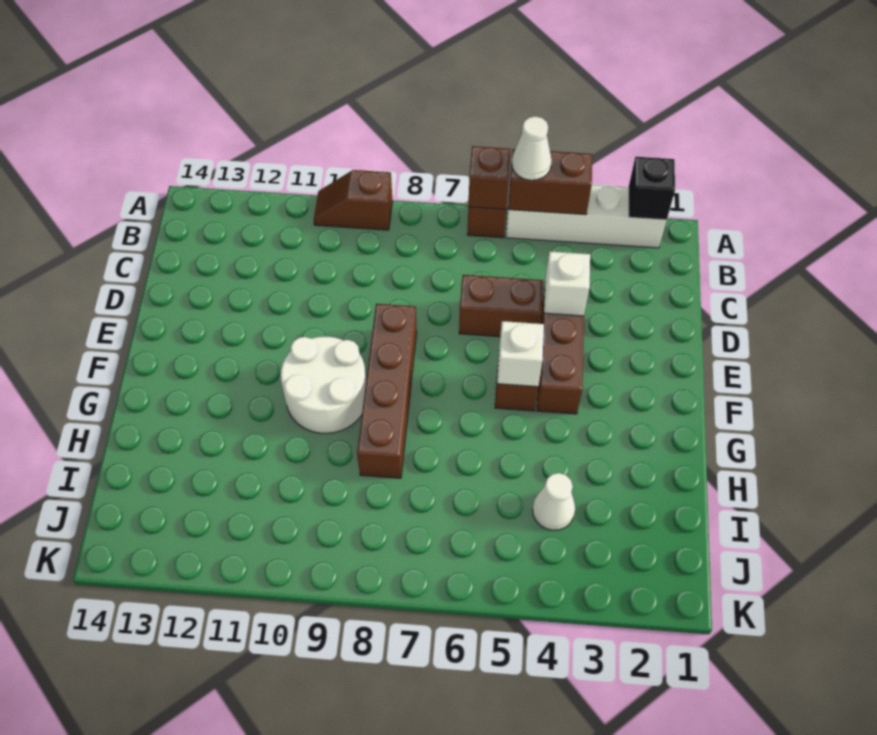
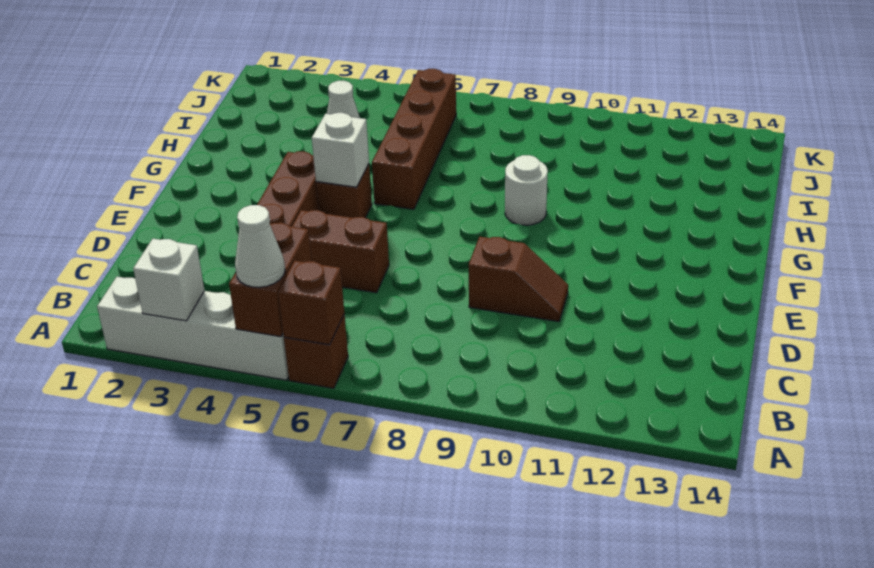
black 1x1 brick [629,157,675,220] -> none
brown 1x2 brick [508,149,592,215] -> brown 1x2 brick turned to [229,223,312,337]
brown 1x2 slope [314,170,392,230] -> brown 1x2 slope moved to [469,237,568,322]
white 1x1 brick [544,251,590,316] -> white 1x1 brick moved to [133,239,204,321]
brown 1x4 brick [357,304,417,478] -> brown 1x4 brick moved to [372,69,456,209]
white 2x2 round brick [280,337,366,433] -> white 1x1 round brick [505,155,548,225]

